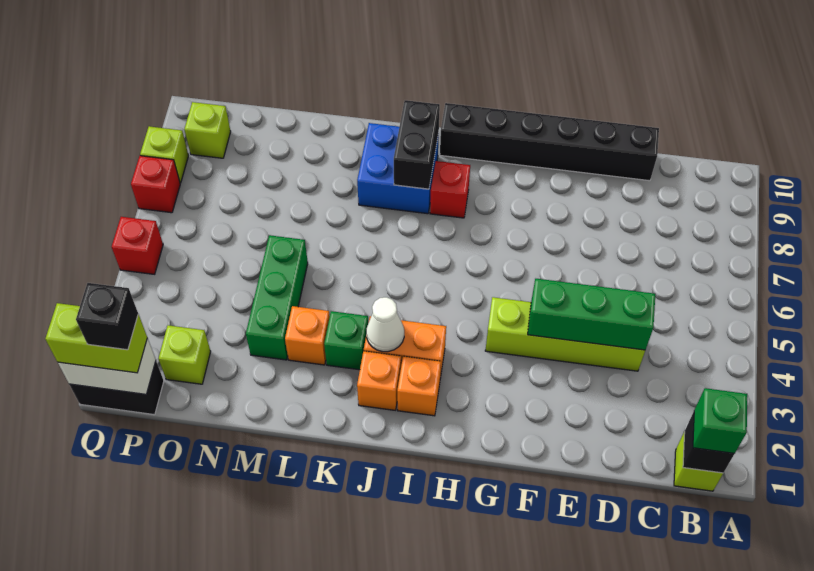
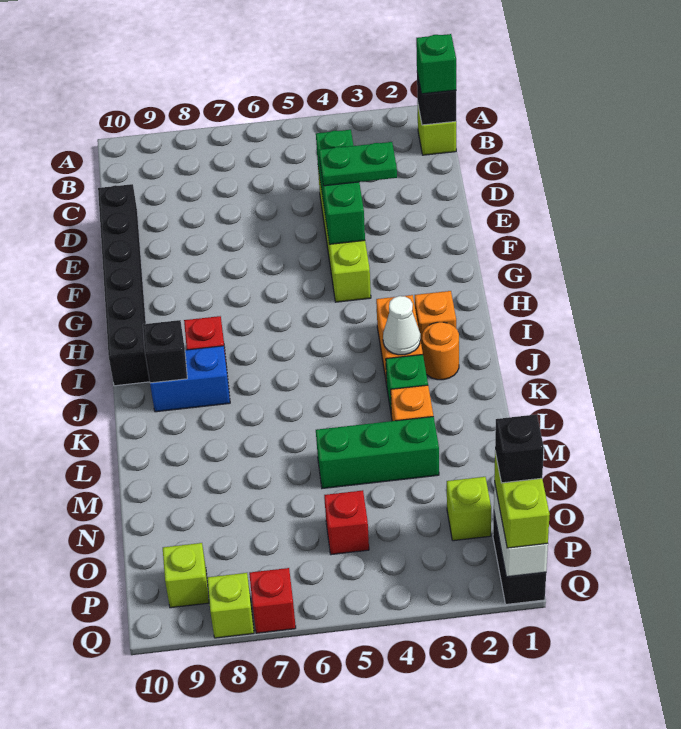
none -> green 1x2 plate [319,142,397,186]
orange 1x1 brick [357,351,401,410] -> orange 1x1 round brick [422,322,459,380]
blue 2x2 brick [357,123,439,214] -> blue 1x2 brick [150,346,230,412]
black 1x2 brick [394,100,440,189] -> black 1x1 brick [143,320,187,383]
red 1x1 brick [112,217,163,274] -> red 1x1 brick moved to [324,490,369,555]

